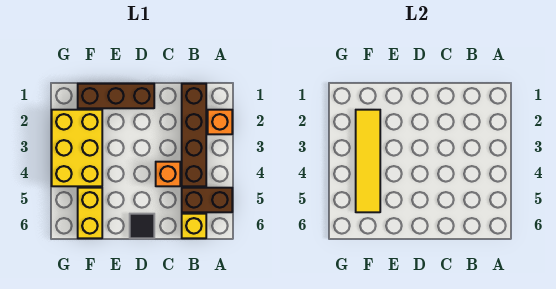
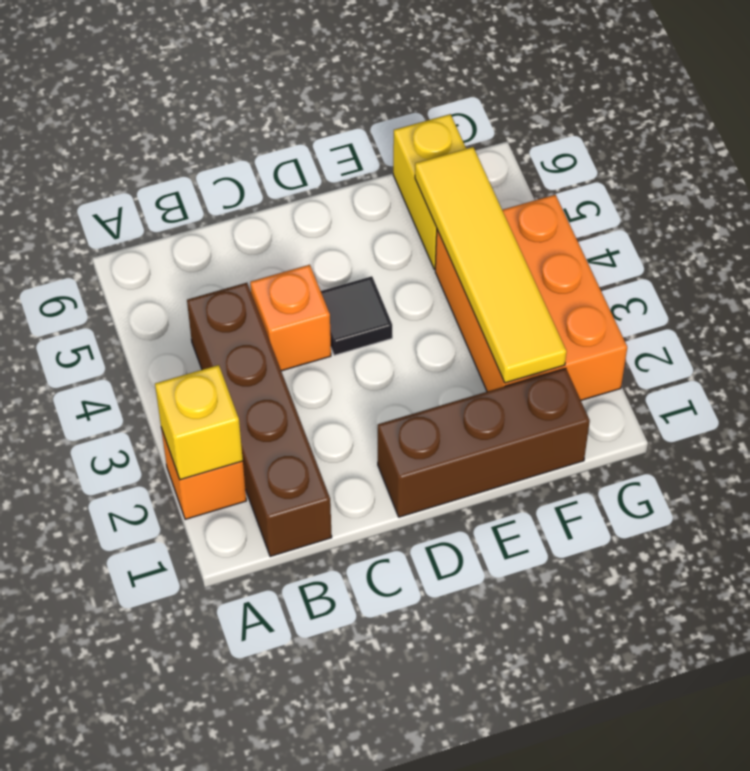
brown 1x2 brick [182,188,232,212] -> none
yellow 1x1 brick [182,214,206,238] -> yellow 1x1 brick moved to [155,365,243,480]
black 1x1 tile [130,214,154,238] -> black 1x1 tile moved to [321,276,392,355]
yellow 2x3 brick [52,110,102,186] -> orange 2x3 brick [435,195,627,400]

